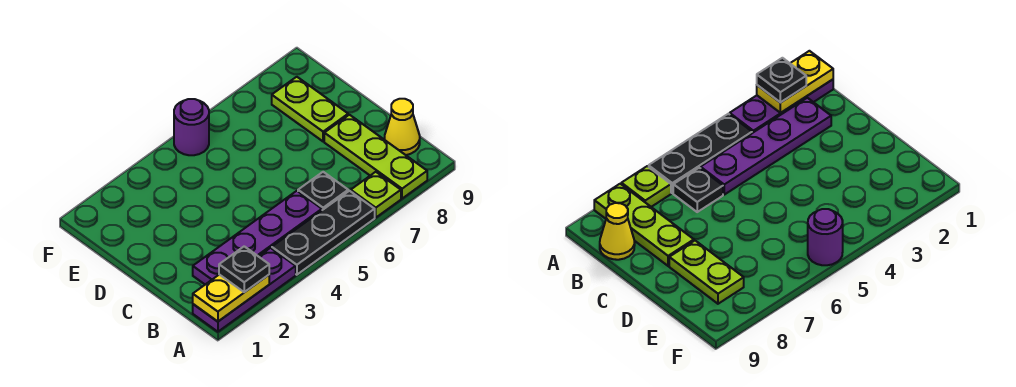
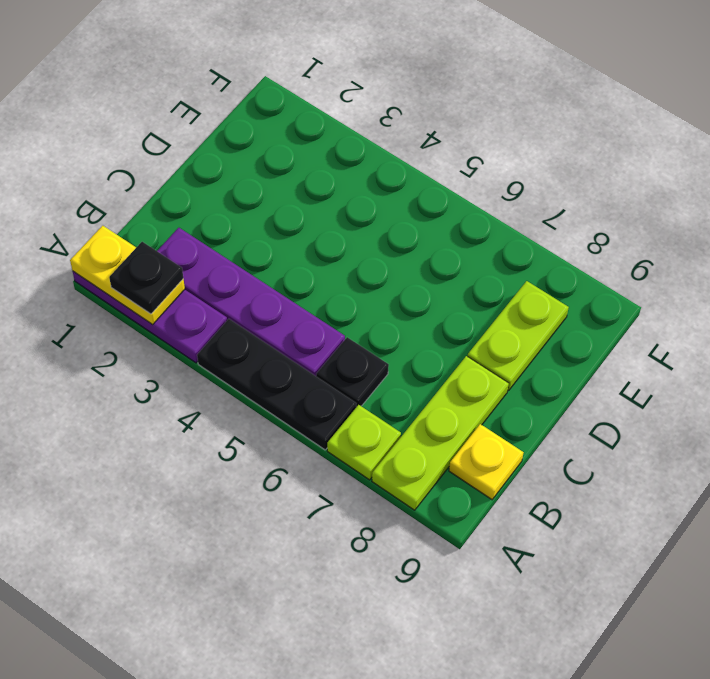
yellow 1x1 cone [385,99,420,155] -> yellow 1x1 plate [449,424,524,499]
purple 1x1 round brick [174,99,209,155] -> none

